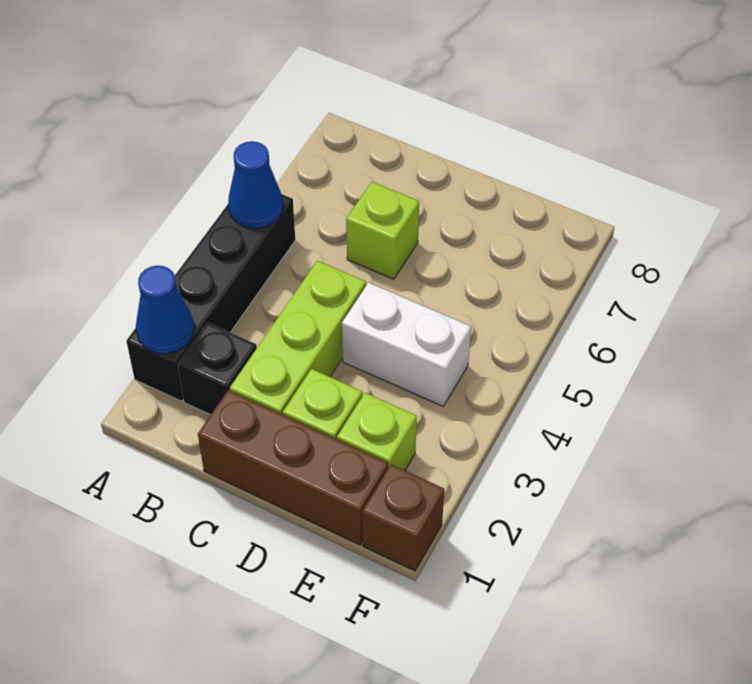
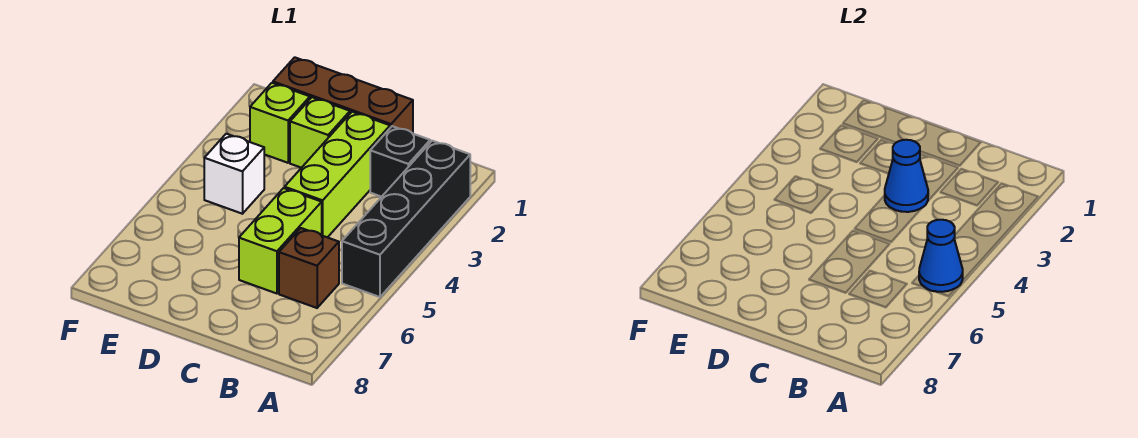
blue 1x1 cone [136,266,194,354] -> blue 1x1 cone moved to [885,140,928,212]
lime 1x1 brick [346,182,419,279] -> lime 1x2 brick [239,188,322,294]
white 1x2 brick [342,283,471,406] -> white 1x1 brick [204,134,264,214]
brown 1x1 brick [362,464,444,571] -> brown 1x1 brick moved to [279,228,339,308]

